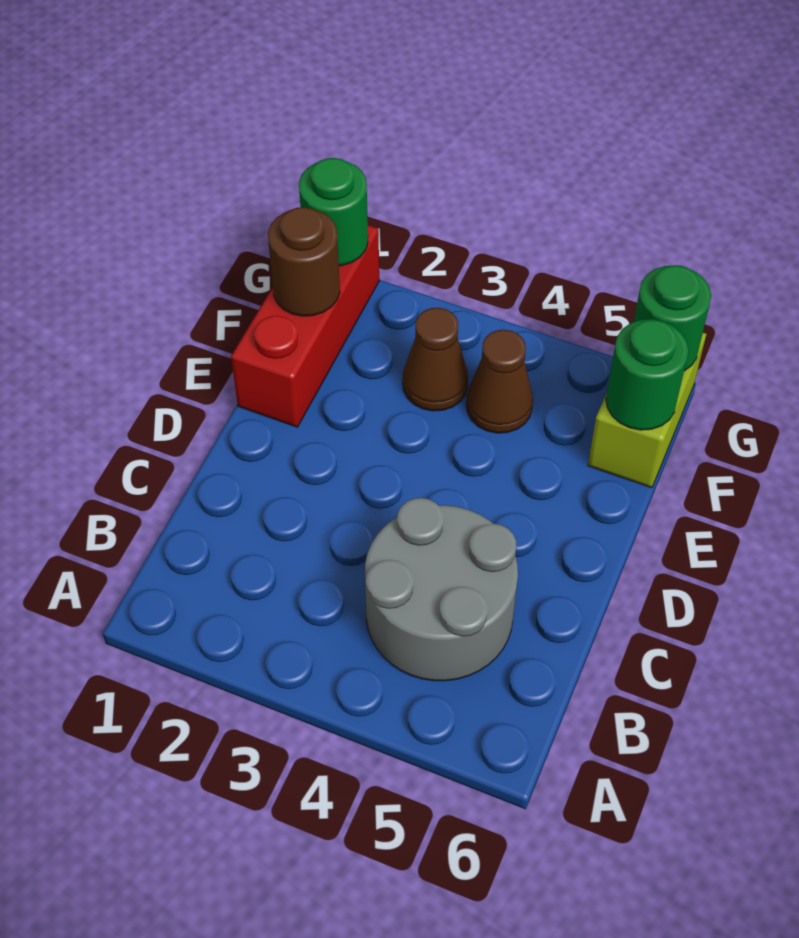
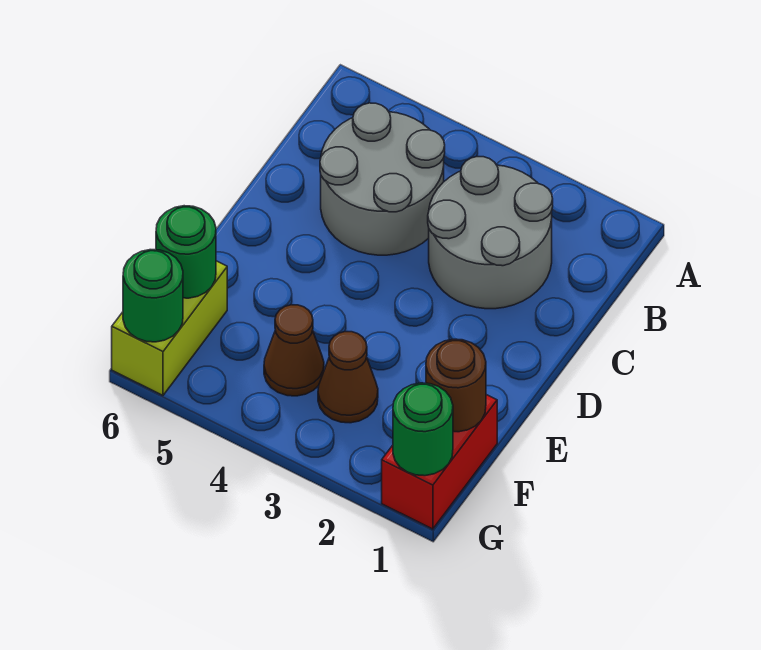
none -> grey 2x2 round brick [428,157,553,309]
red 1x3 brick [231,225,379,427] -> red 1x2 brick [382,395,497,529]

